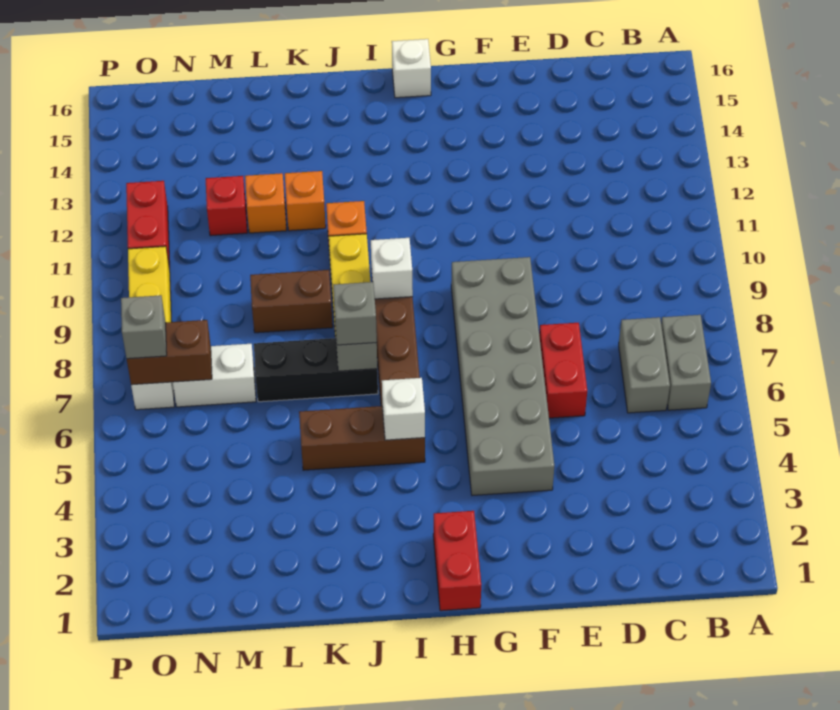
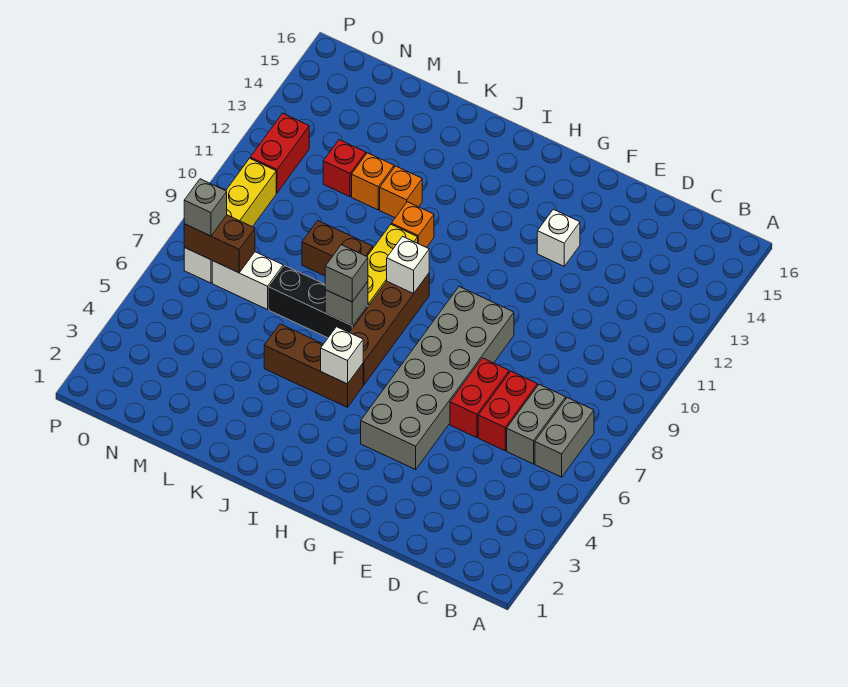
red 1x2 brick [433,511,481,611] -> red 1x2 brick moved to [478,371,538,451]
white 1x1 brick [392,39,431,98] -> white 1x1 brick moved to [537,209,580,266]

